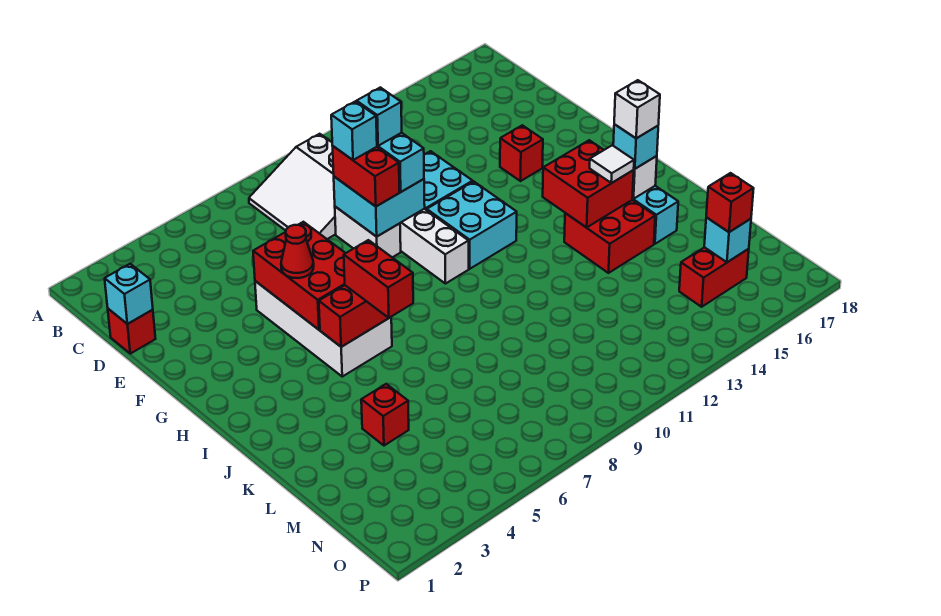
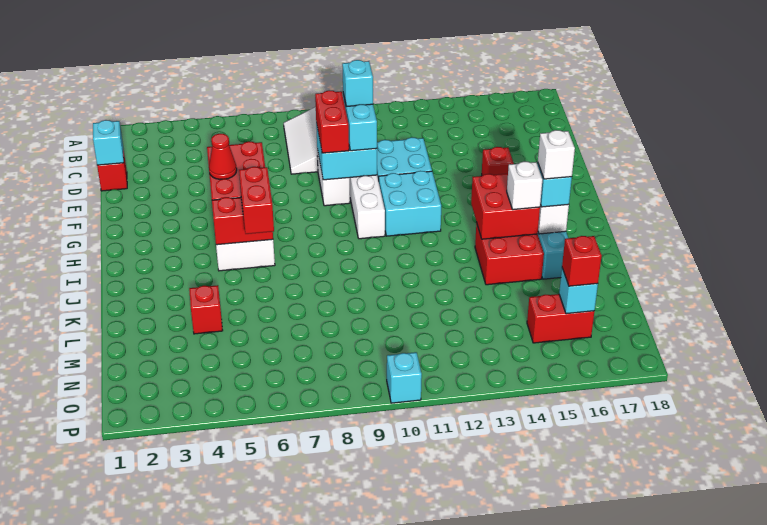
cyan 1x1 brick [331,101,377,160] -> cyan 1x1 brick moved to [387,352,422,403]
white 1x1 tile [590,145,634,183] -> white 1x1 brick [507,162,542,210]

